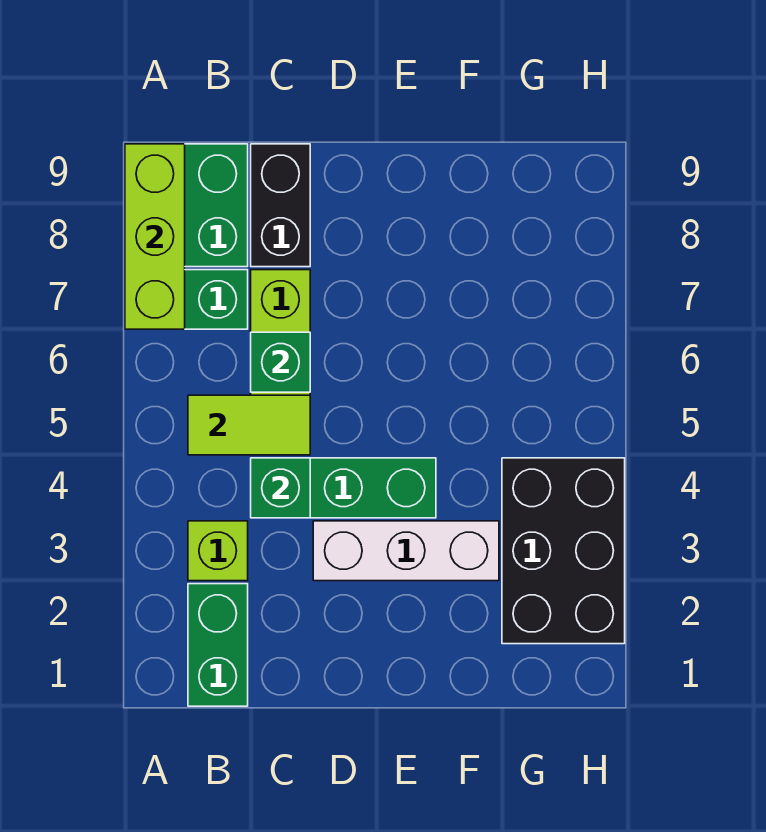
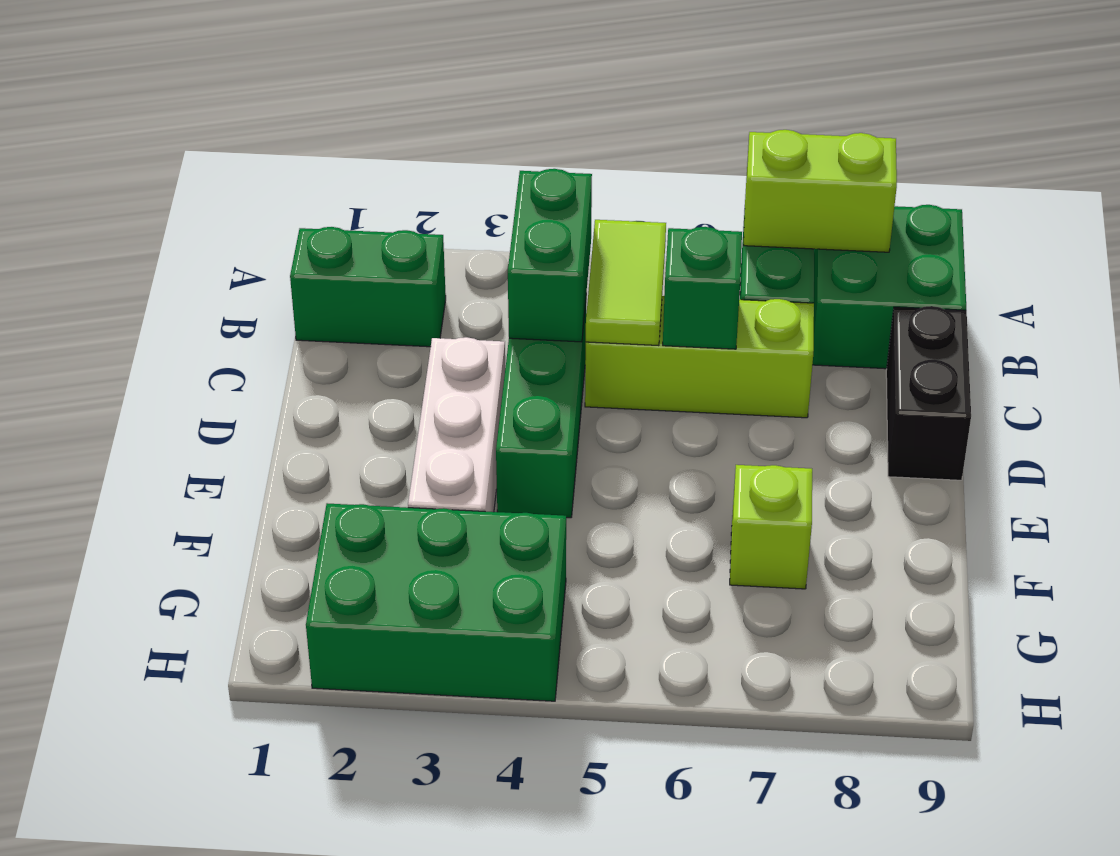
lime 1x3 brick [125,144,185,329] -> lime 1x2 brick [744,130,897,252]
lime 1x1 brick [188,521,248,581] -> lime 1x1 brick moved to [730,465,812,589]
green 1x1 brick [251,458,310,518] -> green 1x2 brick [508,169,592,342]
black 1x2 brick [251,144,310,267] -> black 1x2 brick turned to [886,306,971,480]
black 2x3 brick [502,458,625,644] -> green 2x3 brick [306,503,566,701]

